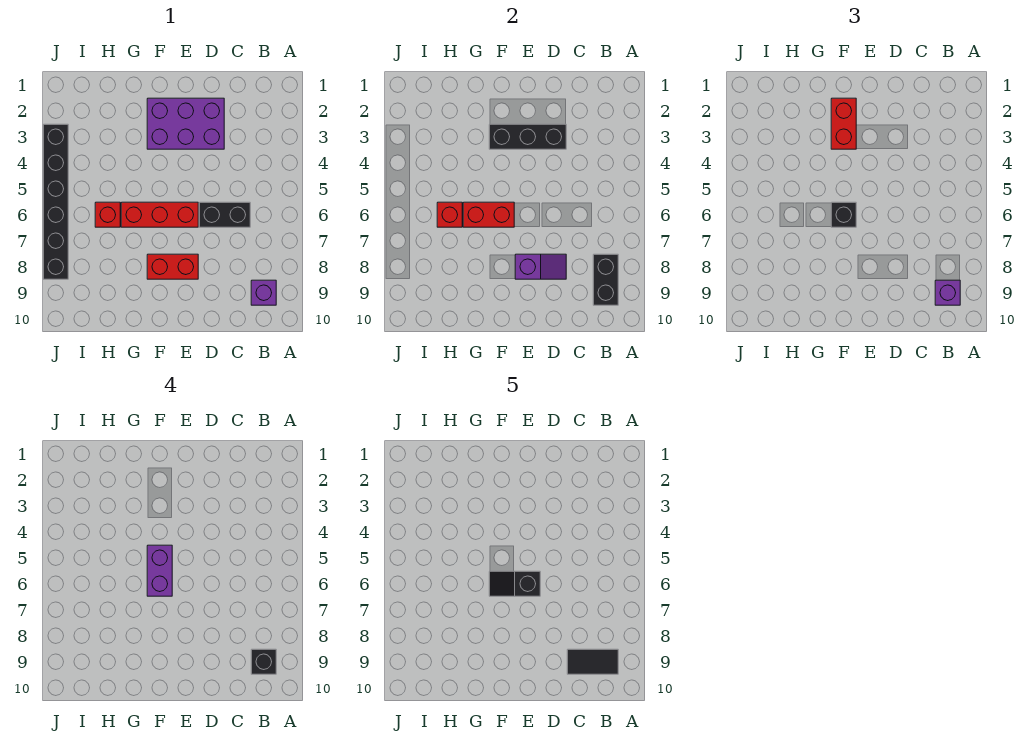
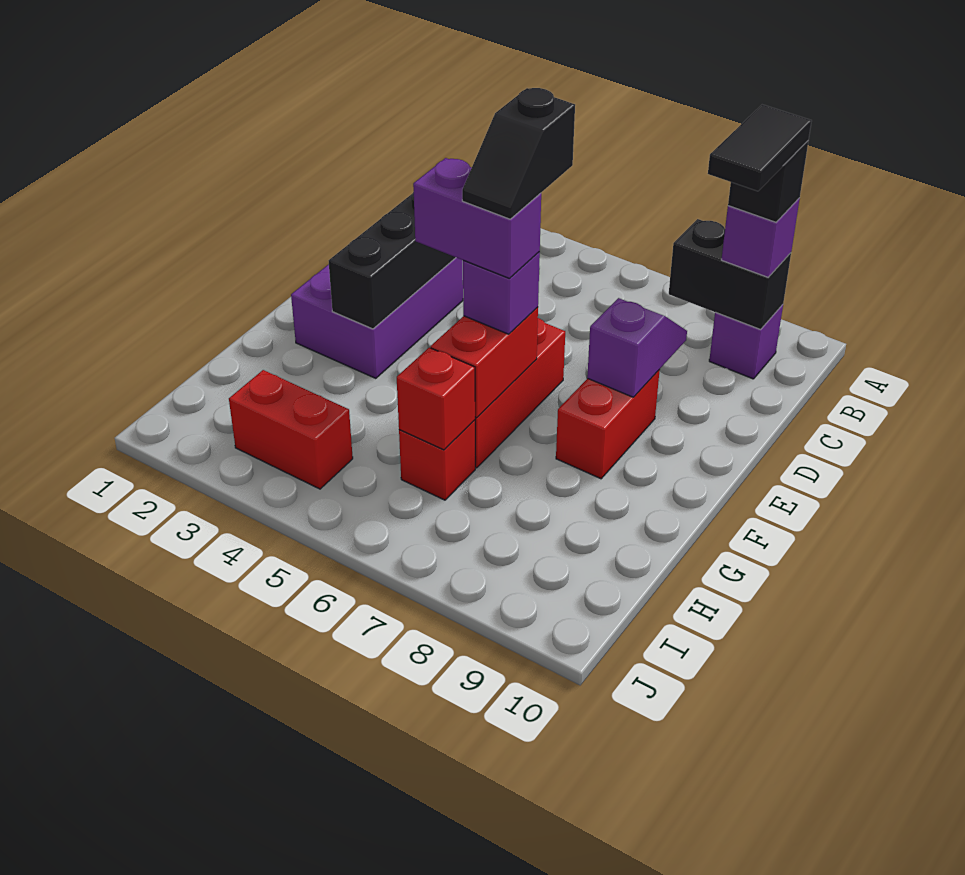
black 1x2 brick [199,202,250,227] -> none
red 1x2 brick [831,98,856,149] -> red 1x2 brick moved to [229,370,353,489]
black 1x1 brick [831,202,856,227] -> purple 1x1 brick [463,252,540,334]
black 1x6 brick [43,124,68,279] -> none

